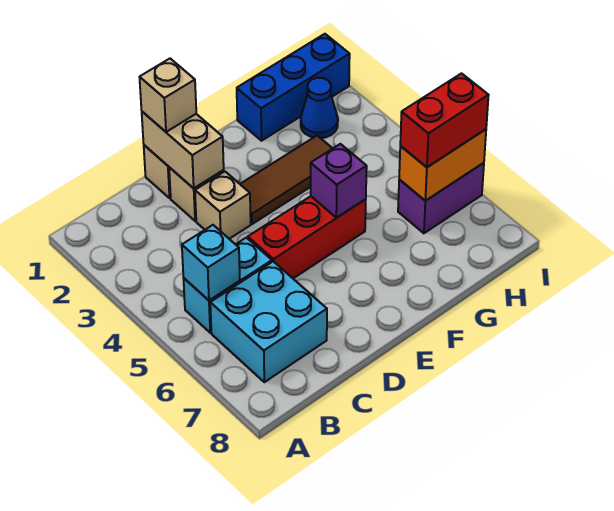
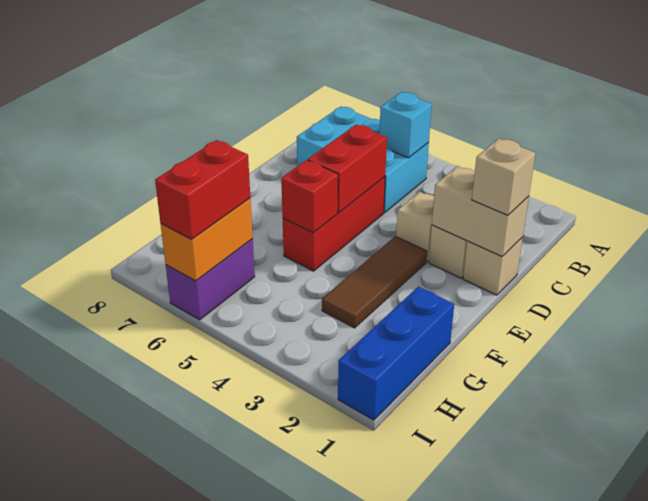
none -> red 1x2 brick [308,124,387,213]
purple 1x1 brick [311,144,367,218] -> red 1x1 brick [281,160,338,233]
blue 1x1 cone [301,78,338,138] -> none

